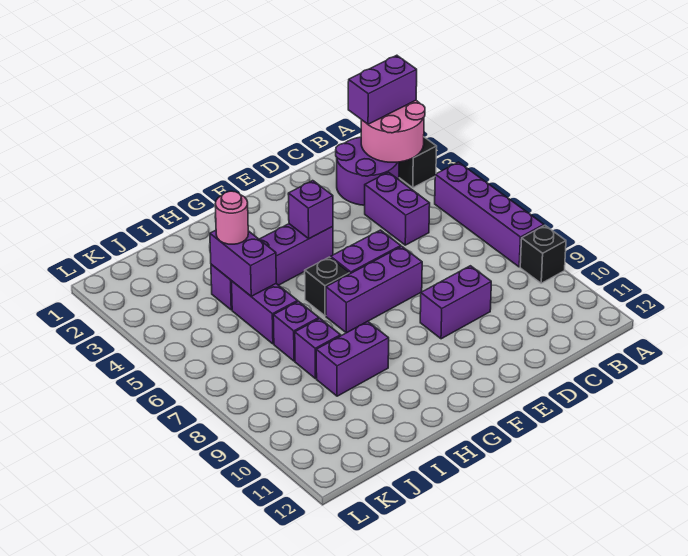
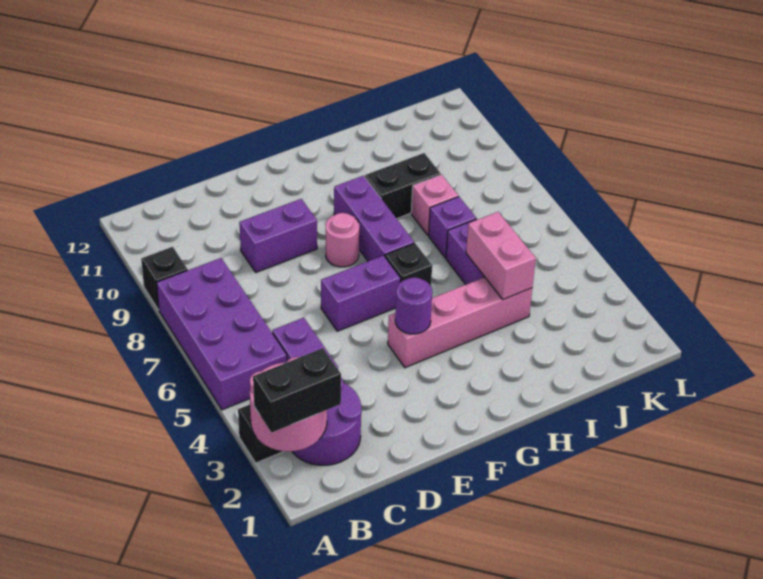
purple 1x2 brick [348,55,417,124] -> black 1x2 brick [253,348,341,433]
purple 1x4 brick [435,162,544,267] -> purple 2x4 brick [157,258,287,410]
purple 1x3 brick [326,246,422,333] -> purple 1x3 brick turned to [334,176,414,261]
purple 1x4 brick [211,224,333,310] -> pink 1x4 brick [388,277,532,368]
purple 1x1 brick [288,181,333,239] -> purple 1x1 round brick [395,277,432,334]
purple 1x2 brick [316,321,389,396] -> black 1x2 brick [365,153,441,218]
purple 1x2 brick [210,230,276,296] -> pink 1x2 brick [466,212,536,299]
pink 1x1 round brick [215,191,248,244] -> pink 1x1 round brick moved to [326,213,359,267]
purple 1x1 brick [295,319,341,379] -> pink 1x1 brick [411,175,458,235]

